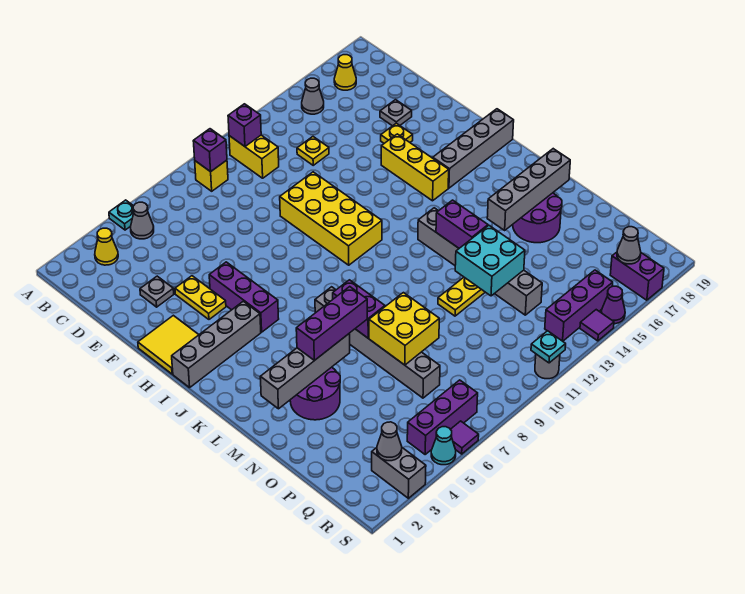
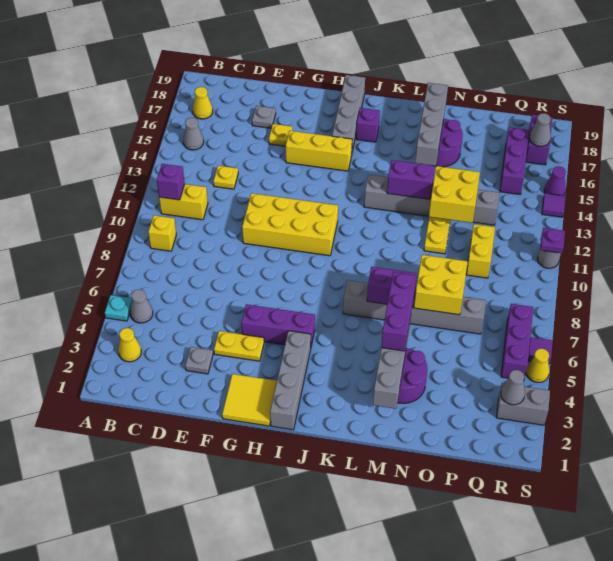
purple 1x1 brick [193,129,227,172] -> purple 1x1 brick moved to [356,108,380,142]
cyan 2x2 brick [455,226,525,296] -> yellow 2x2 brick [429,166,480,223]
none -> yellow 1x2 brick [466,224,495,278]
purple 1x3 brick [545,270,613,341] -> purple 1x3 brick moved to [500,127,529,194]
purple 1x2 brick [610,252,664,300] -> purple 1x2 brick turned to [526,114,552,165]
cyan 1x1 cone [431,427,456,465] -> yellow 1x1 cone [526,349,549,382]
cyan 1x1 plate [531,331,566,363] -> purple 1x1 plate [540,228,565,253]

